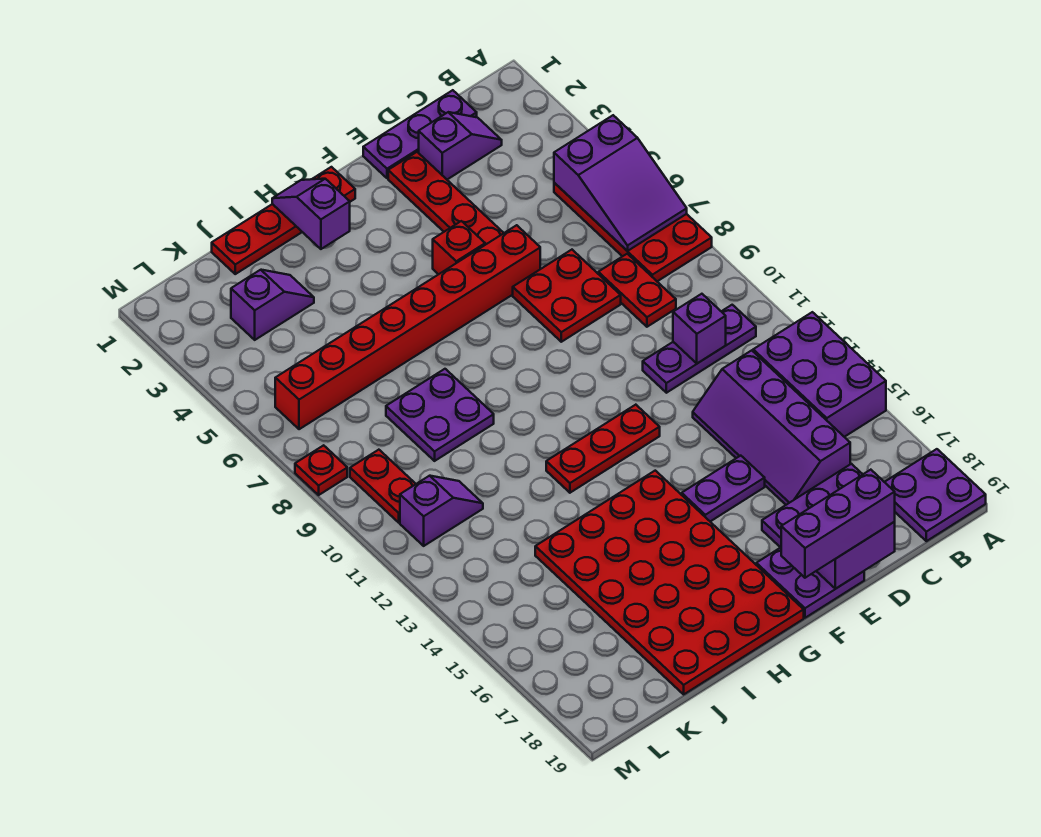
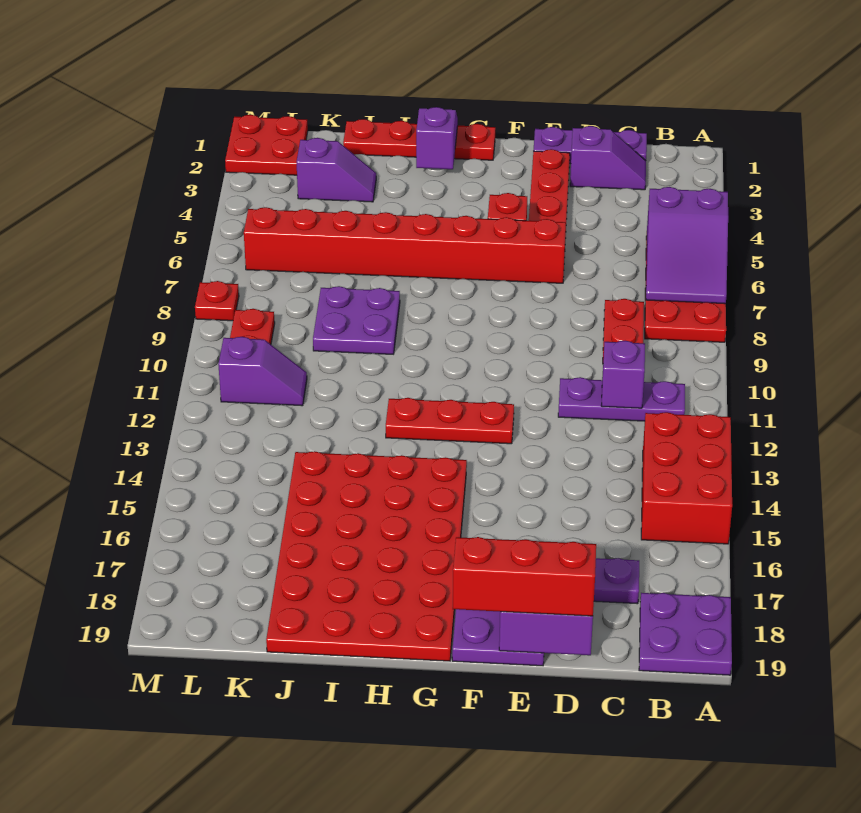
purple 2x3 brick [753,312,886,437] -> red 2x3 brick [641,412,732,544]
purple 2x4 slope [693,350,850,505] -> none
red 2x2 plate [513,250,621,342] -> red 2x2 plate moved to [225,115,308,175]
purple 1x3 brick [781,470,895,578] -> red 1x3 brick [453,537,596,616]
purple 1x2 plate [682,456,765,521] -> none

